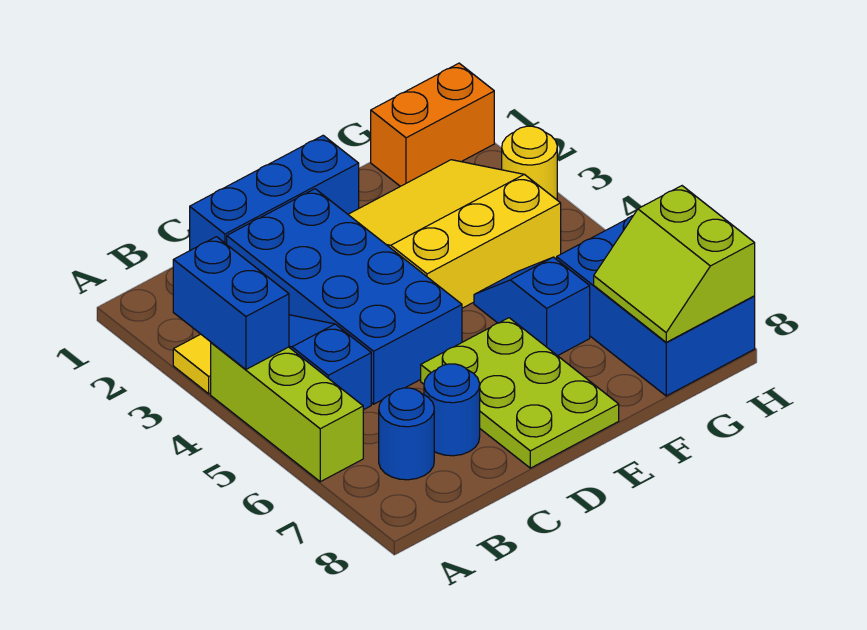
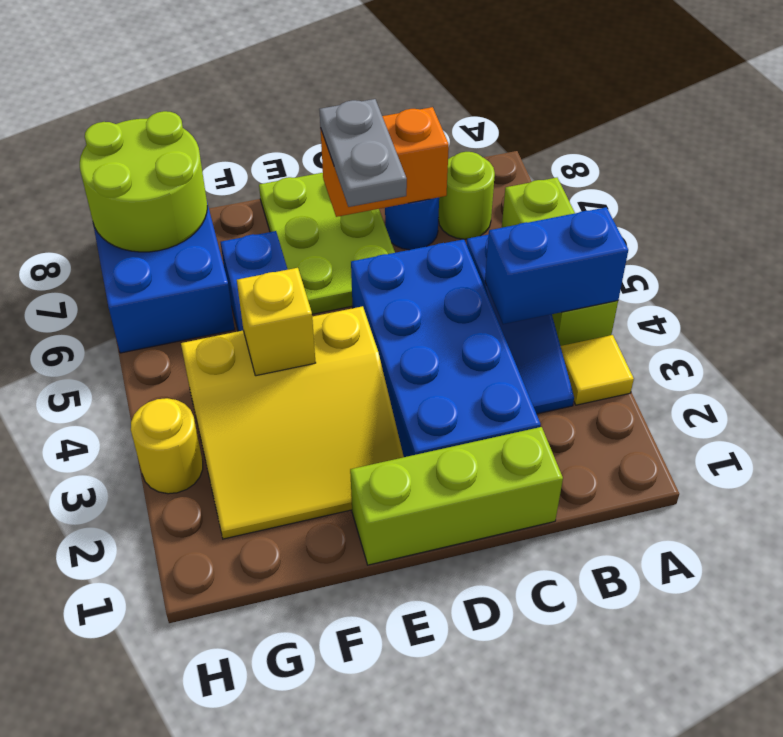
blue 1x2 brick [173,237,289,369] -> blue 1x2 brick turned to [485,207,628,324]
blue 1x1 round brick [379,388,434,480] -> lime 1x1 round brick [438,152,495,239]
blue 1x3 brick [190,135,359,250] -> lime 1x3 brick [350,427,563,565]
none -> grey 1x2 plate [319,99,407,207]
none -> yellow 1x1 brick [237,268,316,376]
orange 1x2 brick [371,63,494,186] -> orange 1x2 brick moved to [320,107,449,217]
lime 2x2 slope [594,186,755,342] -> lime 2x2 round brick [80,111,207,252]

